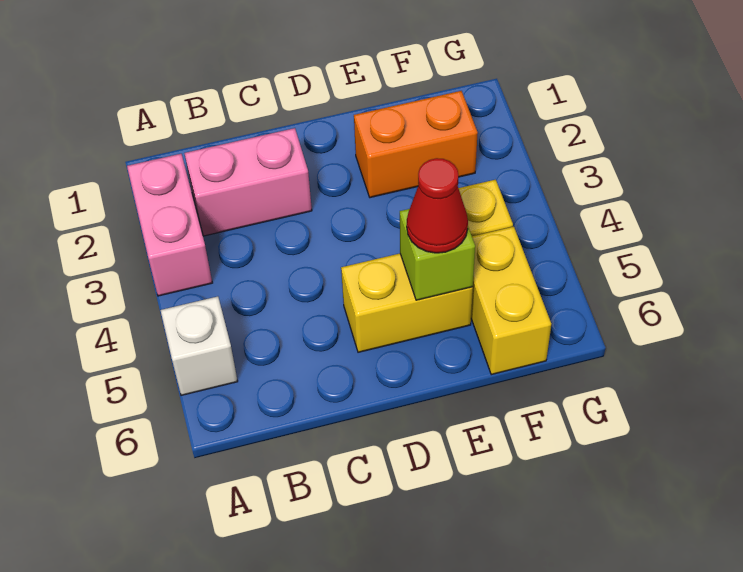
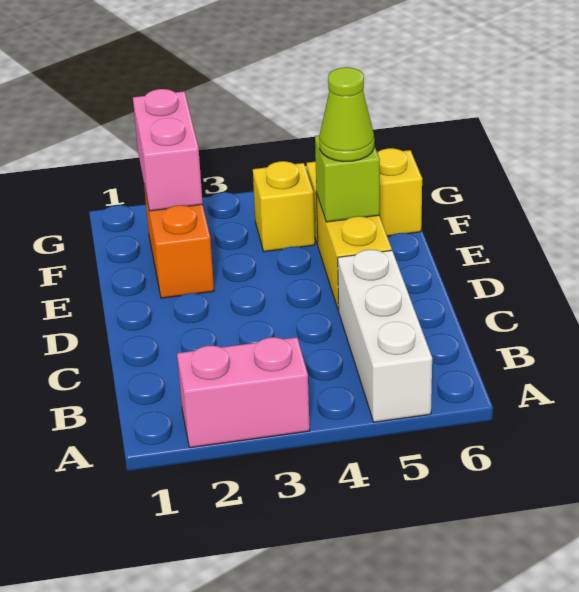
white 1x1 brick [161,296,238,395] -> white 1x3 brick [338,250,432,422]
pink 1x2 brick [184,128,312,236] -> pink 1x2 brick moved to [133,89,203,211]
red 1x1 cone [407,158,468,253] -> lime 1x1 cone [319,67,374,162]

